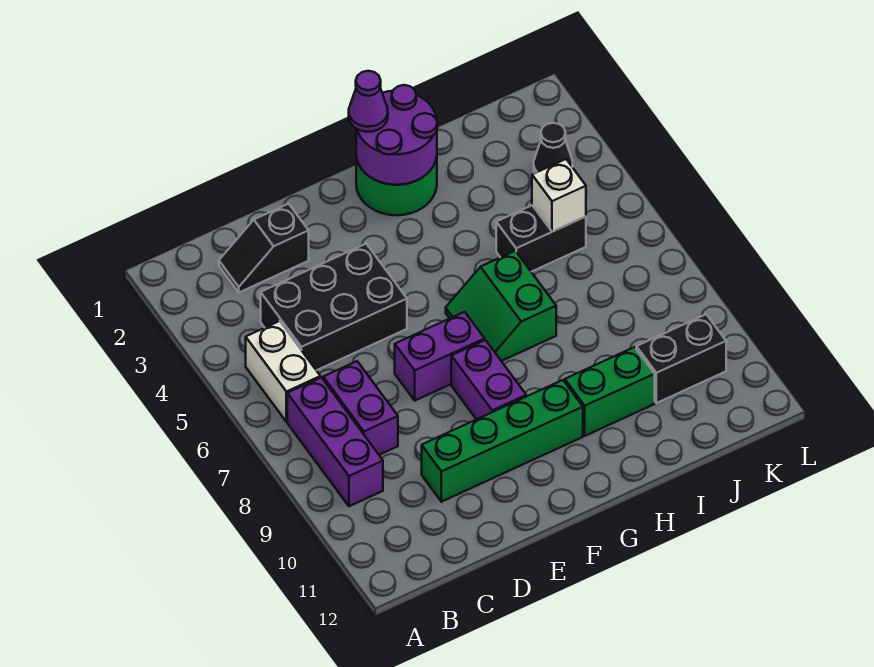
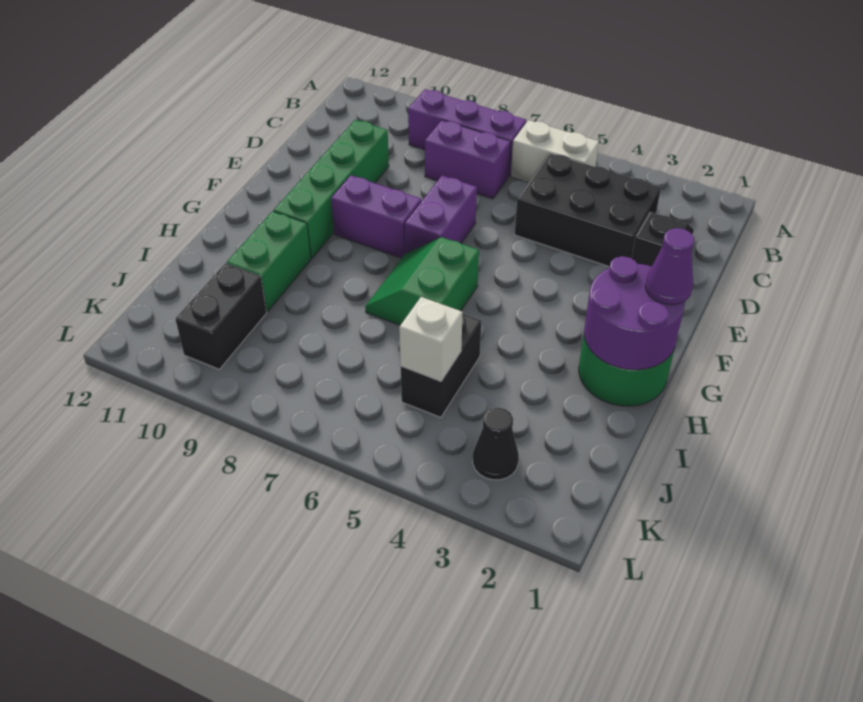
black 2x3 brick [261,244,407,370] -> black 2x3 brick turned to [515,153,661,267]
green 2x2 slope [446,251,556,361] -> green 2x2 slope turned to [365,237,479,325]

